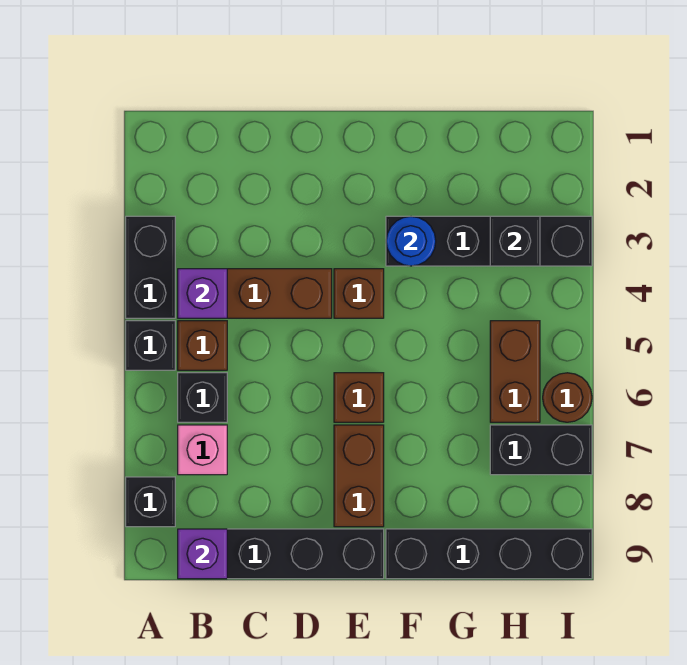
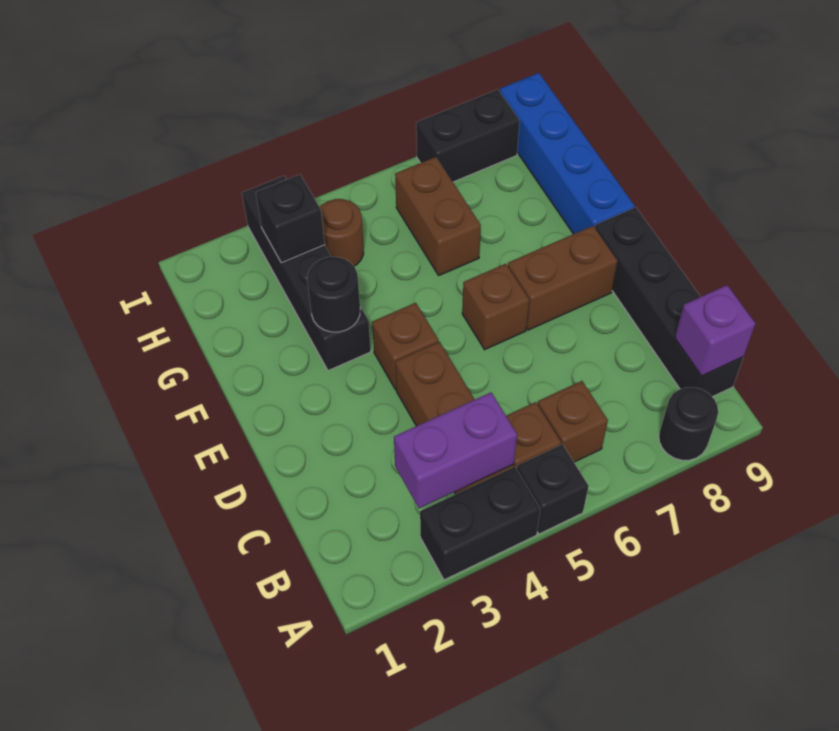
black 1x1 brick [126,477,175,527] -> black 1x1 round brick [659,387,718,460]
purple 1x1 brick [178,269,227,318] -> purple 1x2 brick [394,393,517,508]
black 1x1 brick [178,373,227,422] -> brown 1x1 brick [538,381,608,462]
pink 1x1 brick [178,425,227,475] -> none
blue 1x1 round brick [386,216,436,266] -> black 1x1 round brick [307,257,360,332]
black 1x4 brick [386,529,592,579] -> blue 1x4 brick [500,73,635,234]
brown 1x2 brick [490,321,540,422] -> brown 1x2 brick turned to [395,157,481,275]
black 1x2 brick [490,425,592,475] -> black 1x2 brick turned to [416,89,520,182]
brown 1x1 round brick [543,373,592,422] -> brown 1x1 round brick moved to [320,199,364,266]

